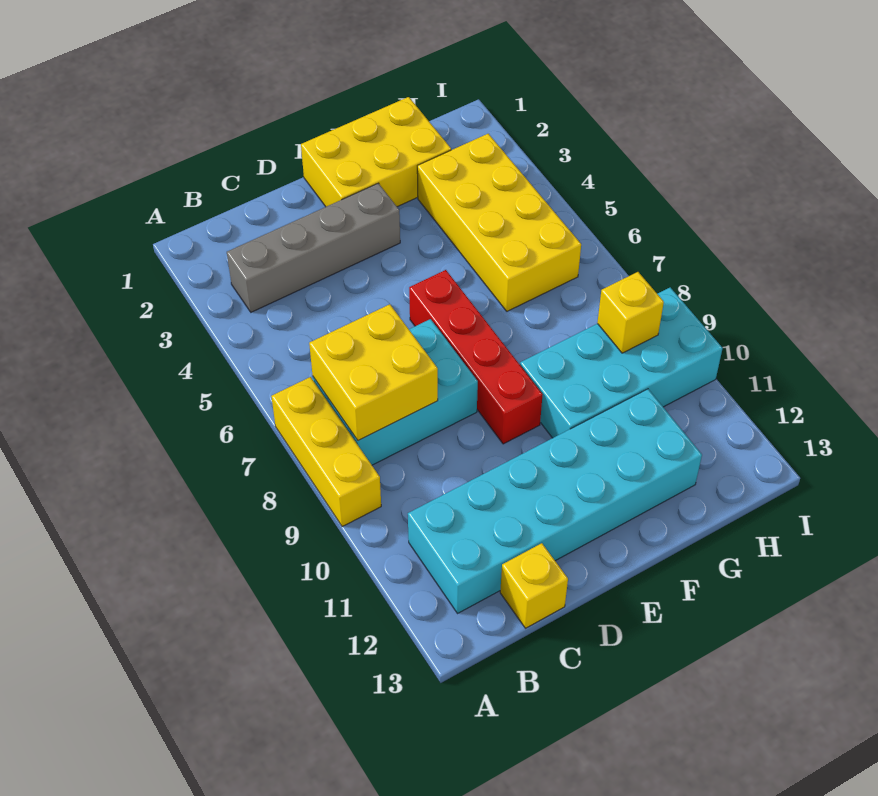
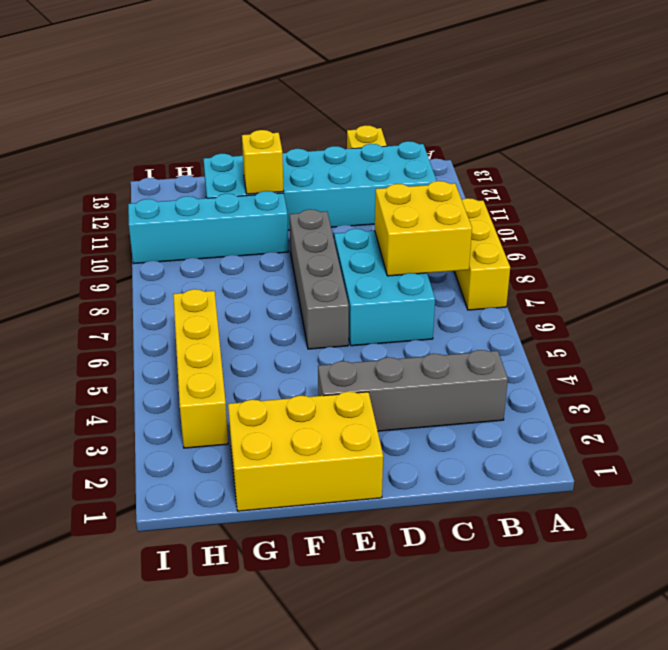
cyan 2x3 brick [313,319,478,465] -> cyan 2x3 brick turned to [334,229,435,346]
red 1x4 brick [409,270,543,444] -> grey 1x4 brick [290,209,349,349]
cyan 2x4 brick [520,287,723,438] -> cyan 1x4 brick [128,191,288,264]
yellow 2x4 brick [417,134,581,311] -> yellow 1x4 brick [173,289,228,448]
yellow 1x1 brick [597,272,664,353] -> yellow 1x1 brick moved to [242,130,284,194]

